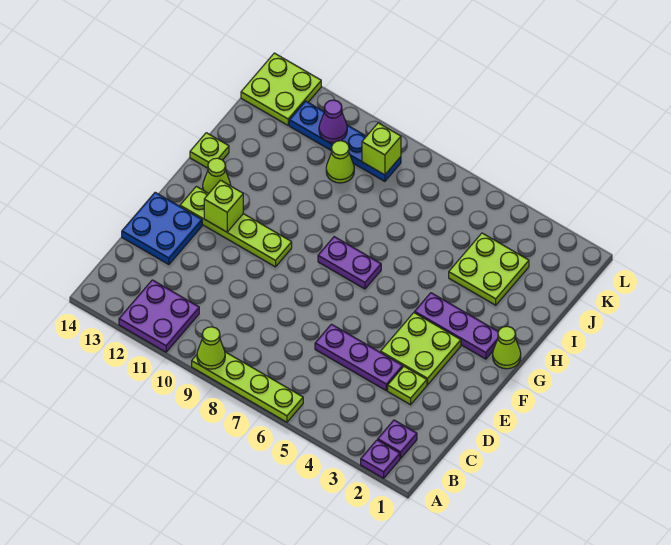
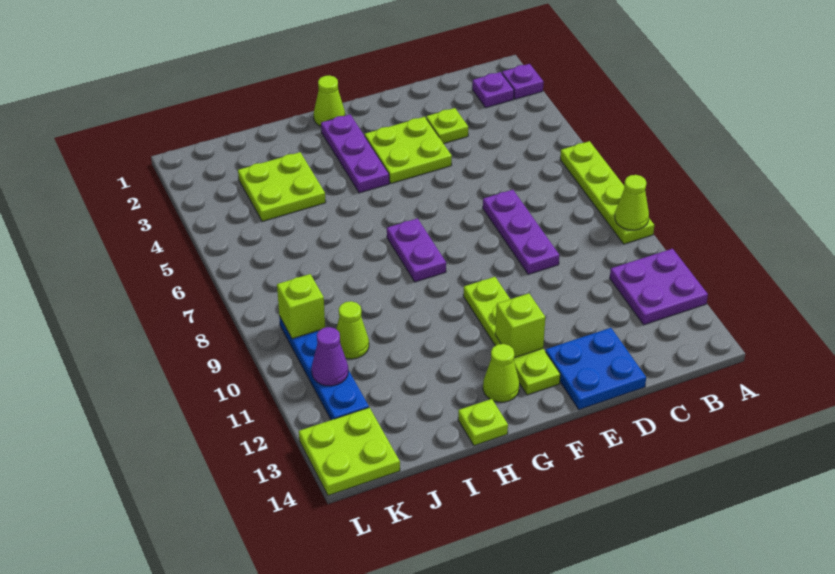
purple 1x3 plate [315,324,403,391] -> purple 1x3 plate moved to [483,190,559,274]

